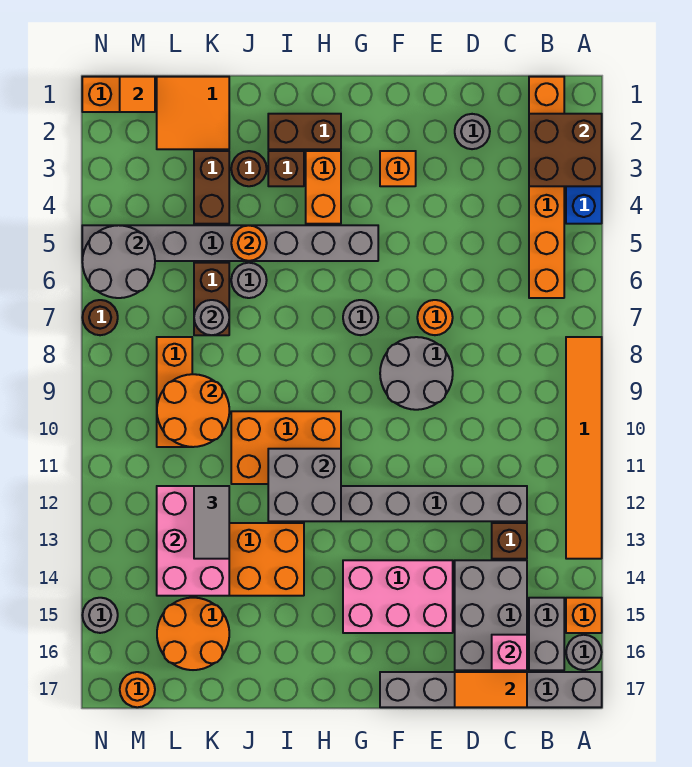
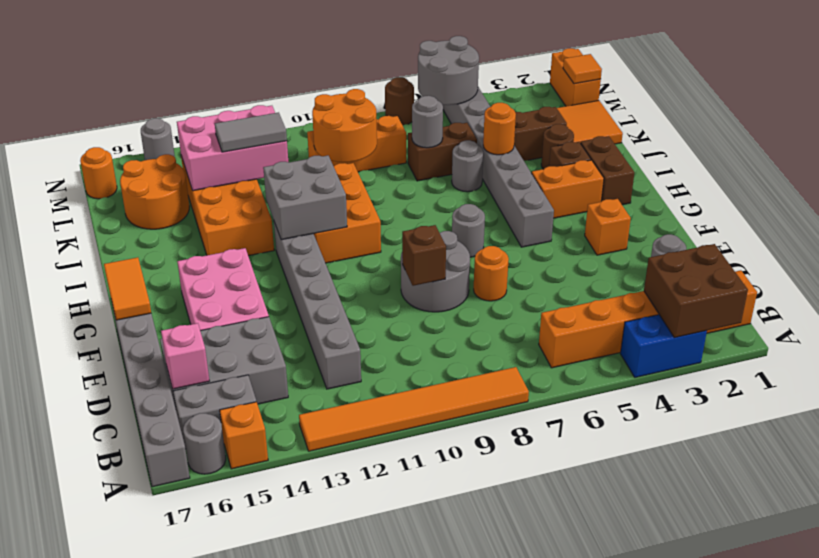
brown 1x1 brick [492,523,527,559] -> brown 1x1 brick moved to [402,225,446,286]
orange 1x2 tile [455,672,527,707] -> orange 1x2 tile moved to [104,257,151,320]

